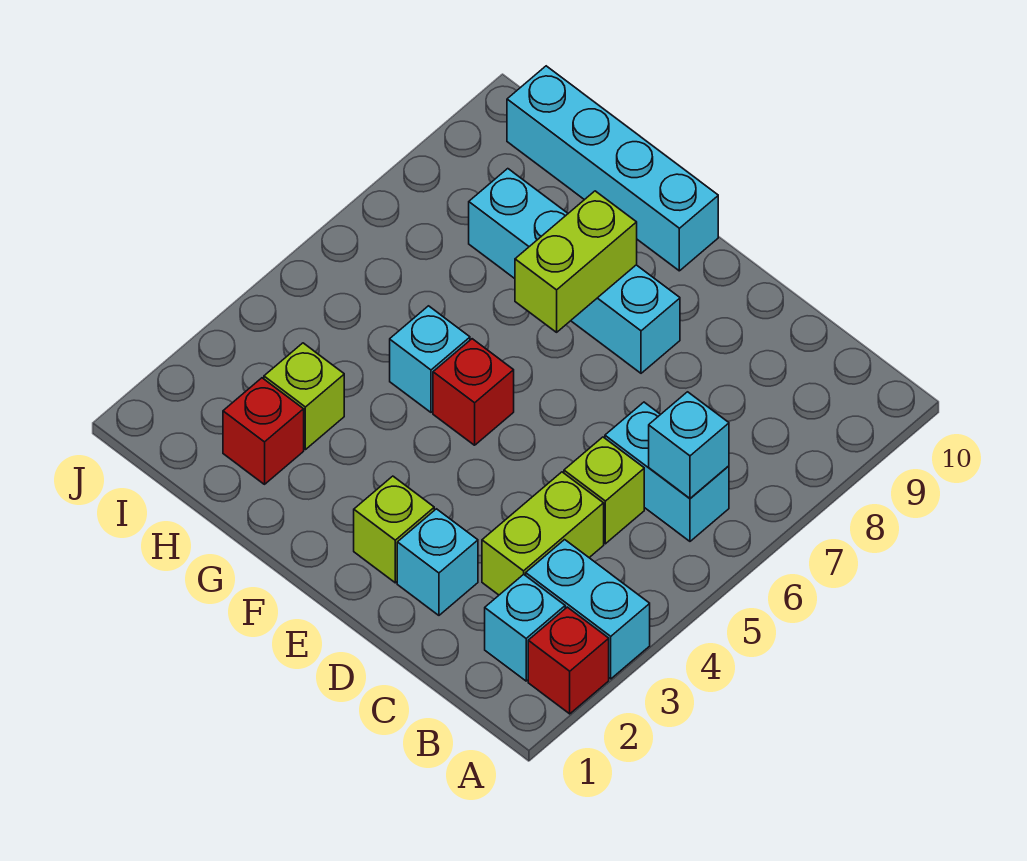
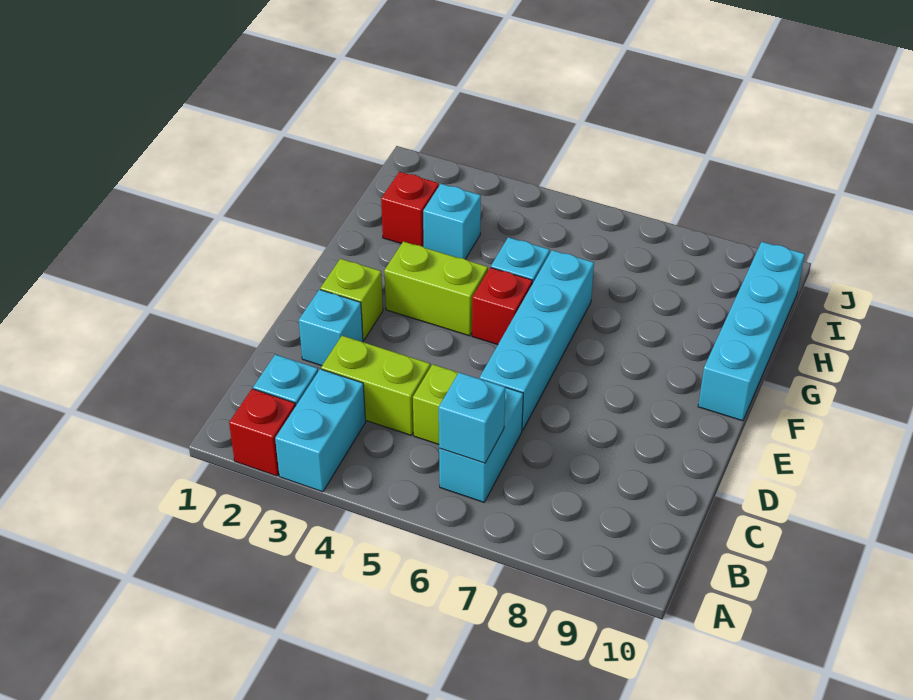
cyan 1x4 brick [469,169,680,373] -> cyan 1x4 brick moved to [480,250,594,431]
lime 1x2 brick [515,191,637,332] -> lime 1x2 brick moved to [384,241,488,336]
lime 1x1 brick [264,343,344,450] -> cyan 1x1 brick [423,184,481,259]

